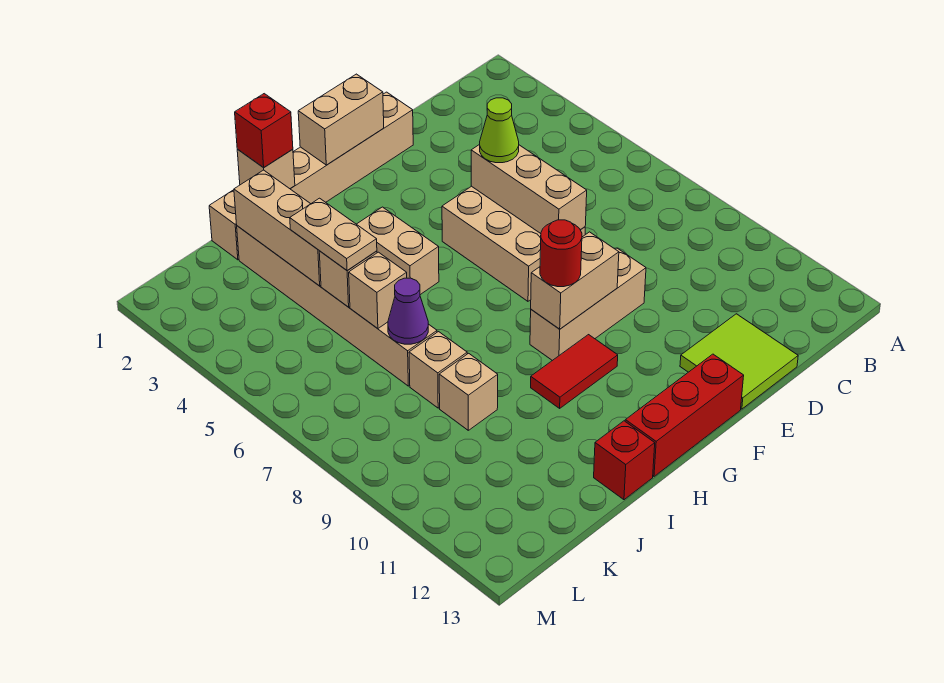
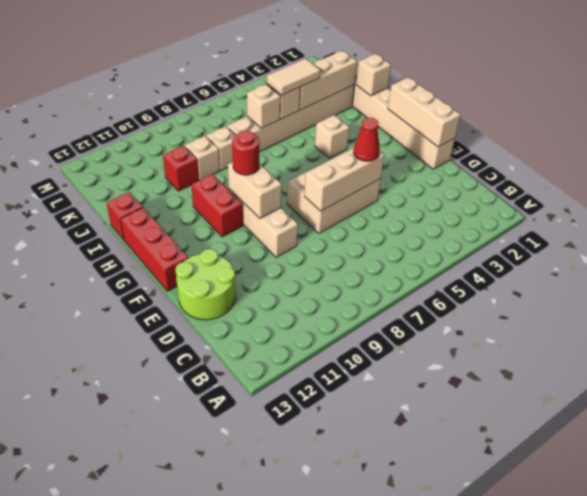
lime 2x2 tile [680,314,798,409] -> lime 2x2 round brick [175,249,235,320]
lime 1x1 cone [480,98,519,163] -> red 1x1 cone [354,118,380,161]
tan 1x2 brick [298,74,384,165] -> tan 1x3 brick [388,77,460,147]
red 1x2 tile [531,335,618,408] -> red 1x2 brick [191,174,243,237]
tan 1x2 brick [357,207,439,295] -> tan 1x1 brick [315,115,349,158]
red 1x1 brick [235,94,293,168] -> red 1x1 brick moved to [163,146,199,191]
tan 1x2 plate [290,198,377,270] -> tan 1x2 tile [267,59,320,95]
purple 1x1 cone [388,278,428,344] -> none

